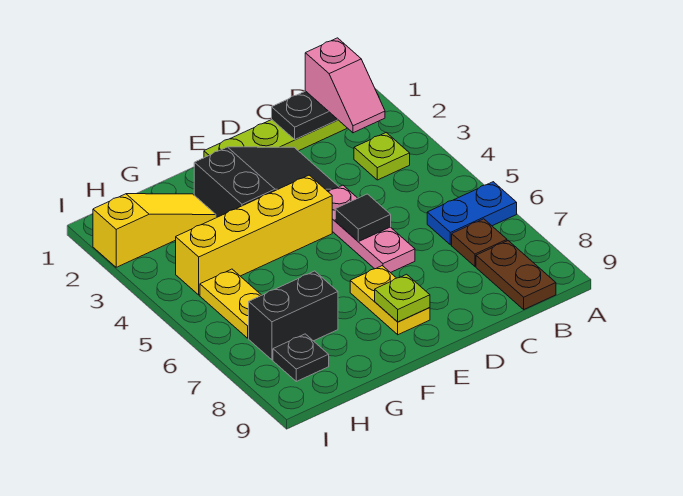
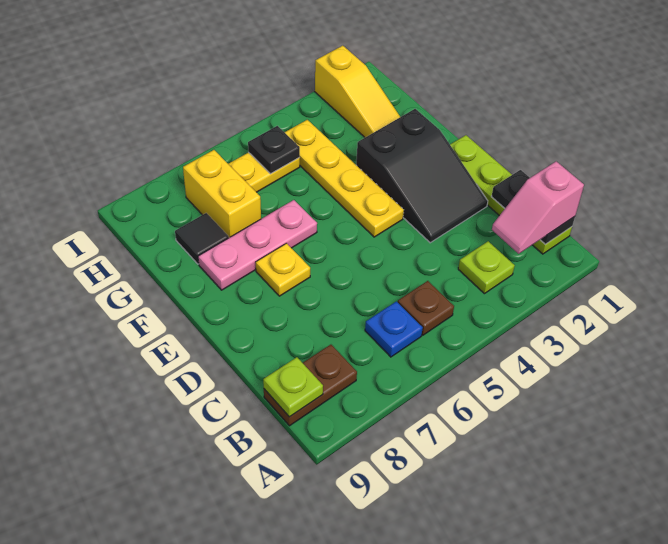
blue 1x2 plate [427,182,517,245] -> blue 1x1 plate [365,301,423,357]
brown 1x1 plate [452,219,507,266] -> brown 1x1 plate moved to [398,281,454,335]
pink 1x3 plate [329,185,415,273] -> pink 1x3 plate moved to [198,200,317,290]
black 1x1 tile [335,194,391,242] -> black 1x1 tile moved to [175,213,229,264]
yellow 1x4 brick [176,175,332,295] -> yellow 1x4 plate [285,120,404,237]
yellow 1x2 plate [350,266,430,335] -> yellow 1x1 plate [256,243,310,296]
lime 1x1 plate [375,274,430,322] -> lime 1x1 plate moved to [263,357,323,417]
black 1x2 brick [249,271,338,360] -> yellow 1x2 brick [183,150,261,238]
black 1x1 plate [273,334,329,381] -> black 1x1 plate moved to [248,126,300,174]

